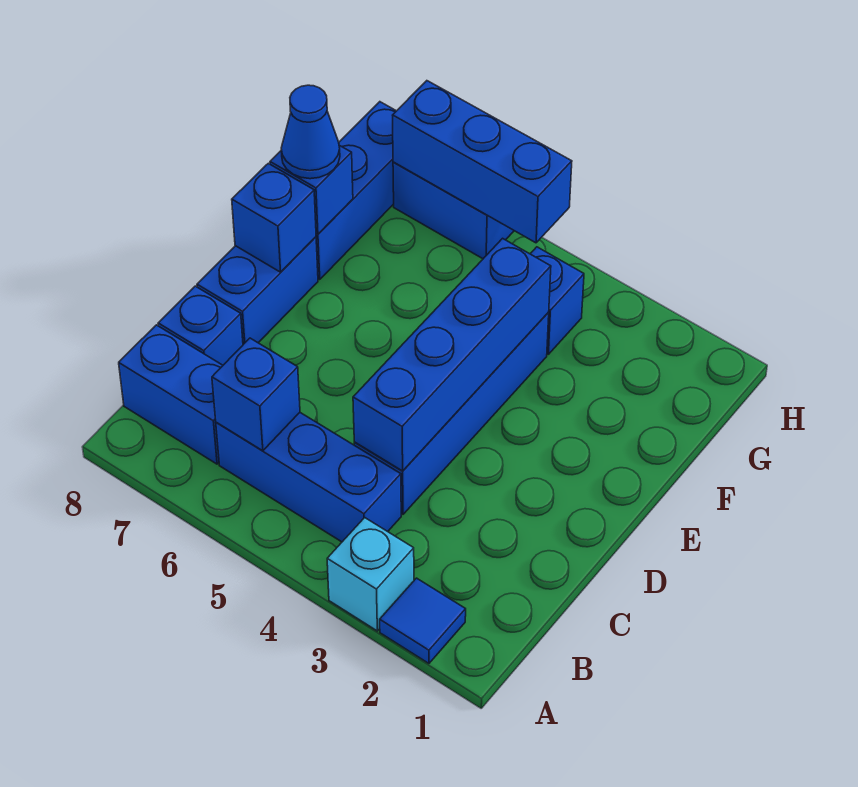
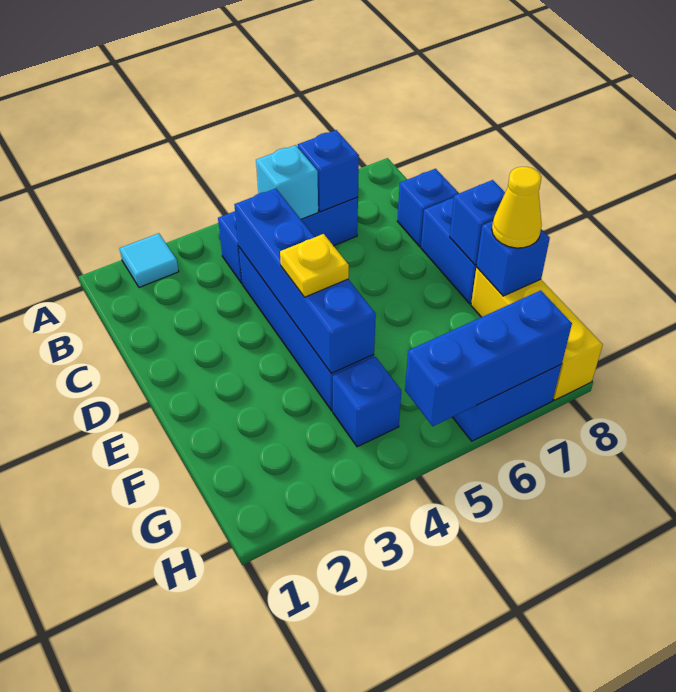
blue 1x1 tile [380,578,466,663] -> cyan 1x1 tile [120,233,179,287]
cyan 1x1 brick [327,518,414,631] -> cyan 1x1 brick moved to [256,145,318,219]
blue 1x2 brick [119,325,223,464] -> none
none -> yellow 1x1 plate [280,234,349,297]
blue 1x3 brick [316,102,396,279] -> yellow 1x3 brick [471,267,603,400]
blue 1x1 cone [281,85,340,179] -> yellow 1x1 cone [492,167,542,248]

